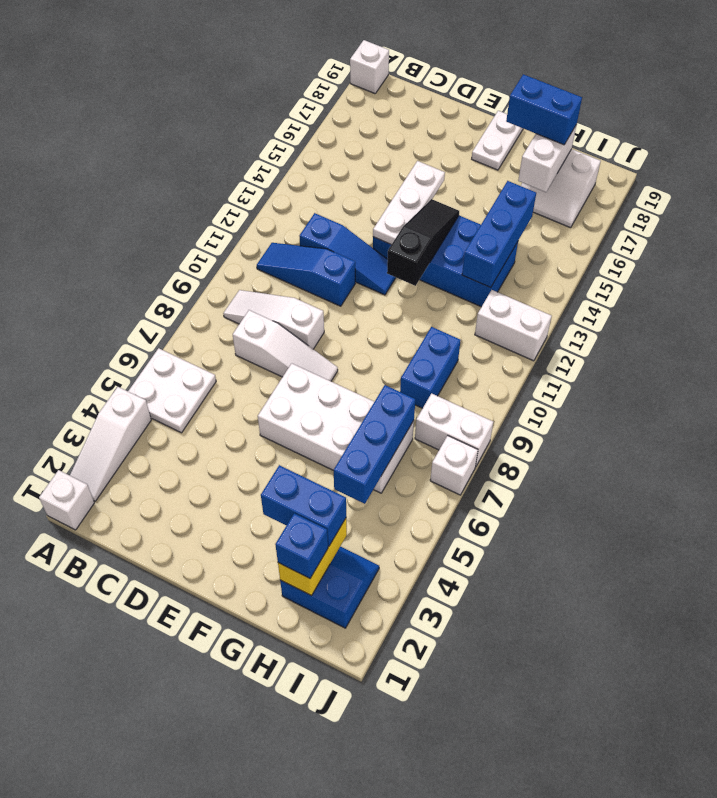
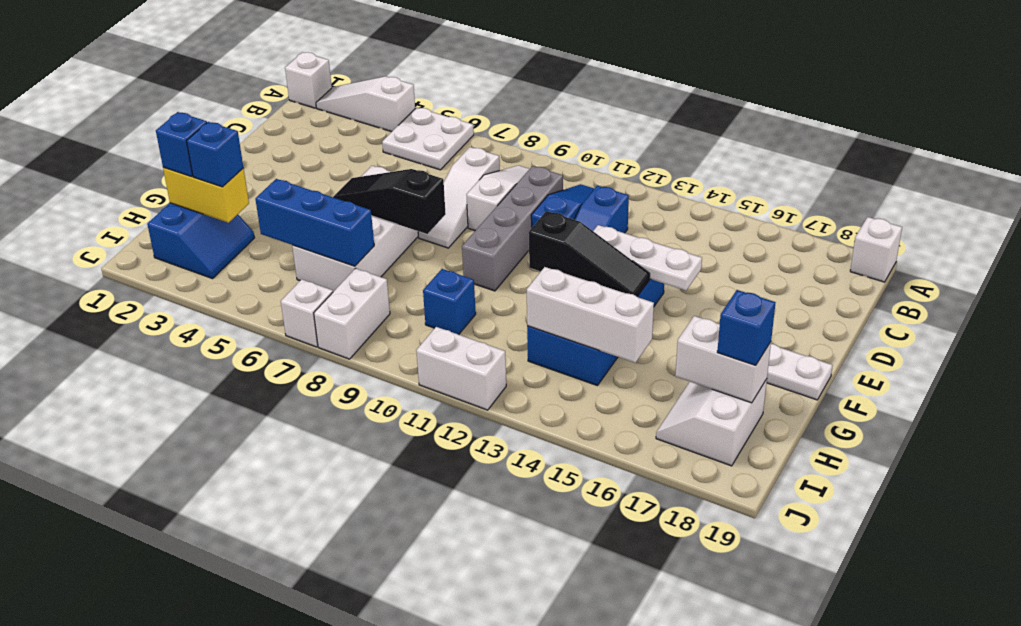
none -> grey 1x4 brick [462,166,563,291]
none -> black 1x3 slope [333,169,446,234]
blue 1x2 brick [261,465,346,546] -> blue 1x1 brick [187,122,243,187]
blue 1x2 brick [506,74,582,145] -> blue 1x1 brick [717,290,776,365]
blue 1x2 brick [400,327,461,408] -> blue 1x1 brick [423,269,476,335]
blue 1x3 brick [462,181,536,288] -> white 1x3 brick [527,267,654,363]
white 1x2 brick [475,290,552,361] -> white 1x2 brick turned to [416,327,506,410]

